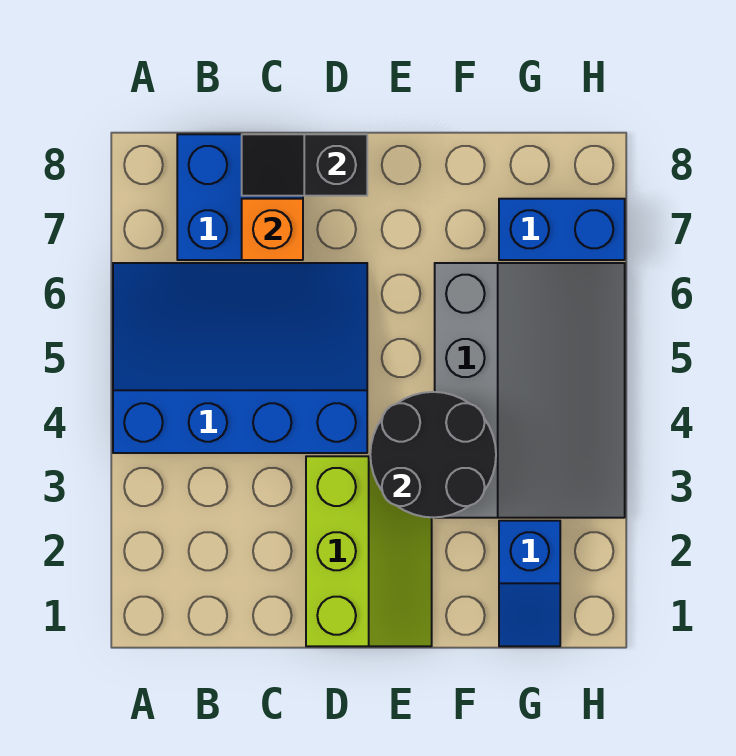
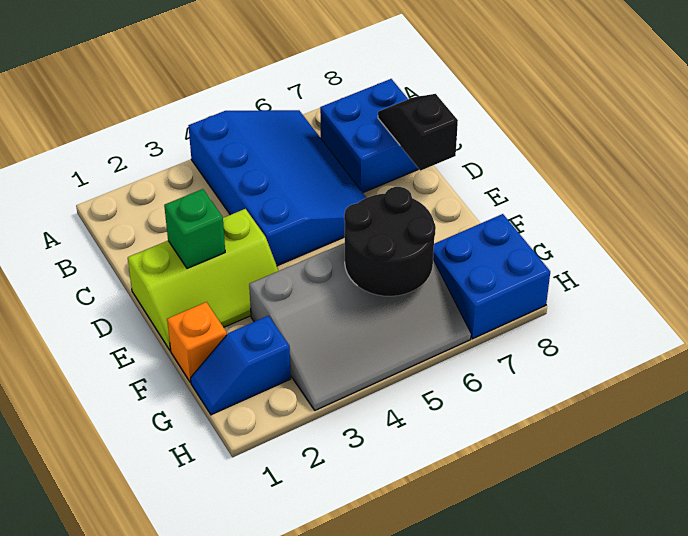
orange 1x1 brick [242,199,303,260] -> orange 1x1 brick moved to [167,302,227,382]
none -> green 1x1 brick [164,189,225,268]
black 2x2 round brick [370,392,496,518] -> black 2x2 round brick moved to [344,187,436,296]
blue 1x2 brick [499,199,625,260] -> blue 2x2 brick [433,214,550,339]

